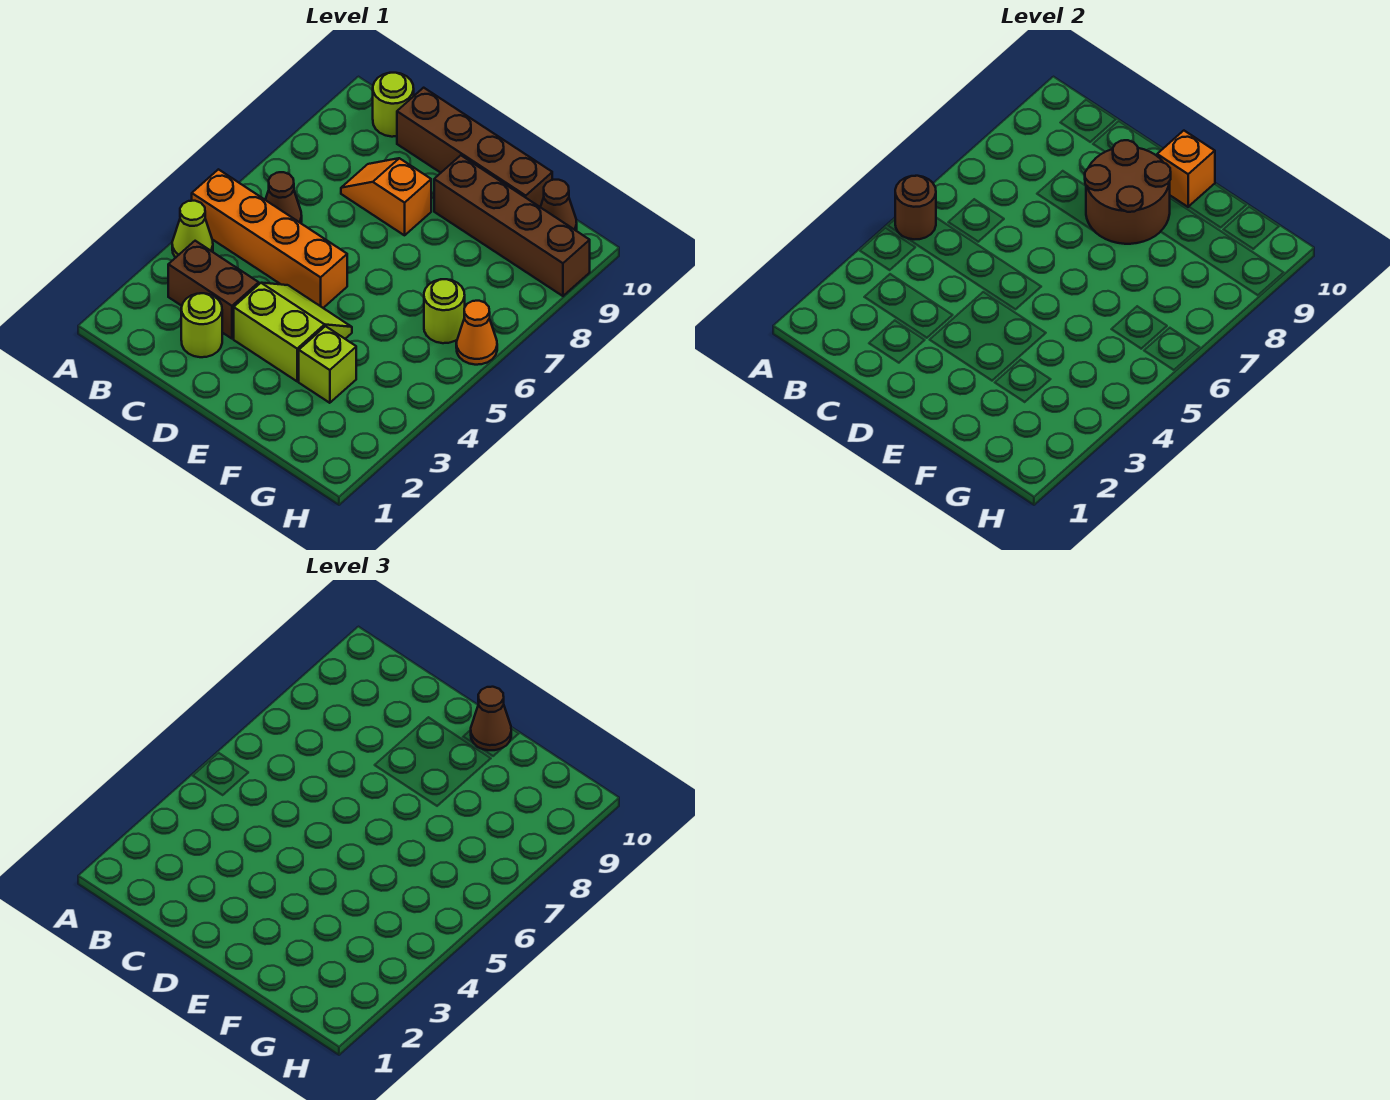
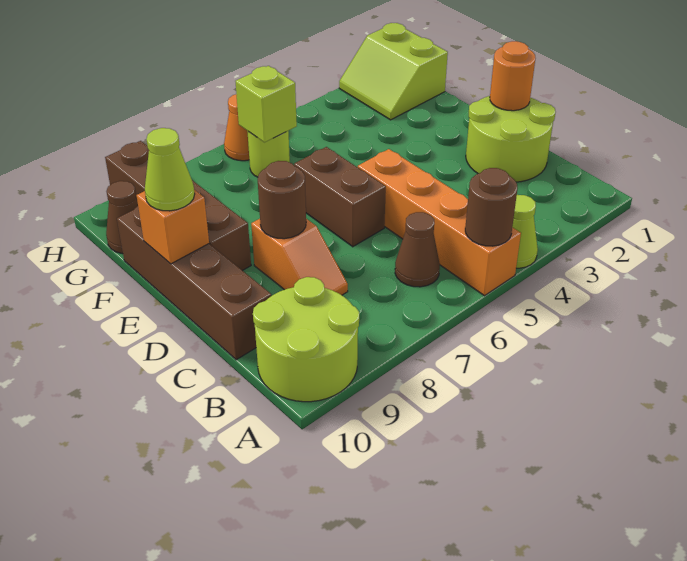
brown 1x2 brick [168,241,259,339] -> brown 1x2 brick moved to [294,147,386,247]
lime 1x1 round brick [373,73,414,137] -> lime 2x2 round brick [253,277,359,402]
lime 1x1 round brick [181,293,222,357] -> lime 2x2 round brick [466,96,555,182]
none -> orange 1x1 round brick [490,41,535,111]
lime 2x2 slope [234,283,352,381] -> lime 2x2 slope moved to [339,23,448,120]
brown 2x2 round brick [1085,140,1171,244] -> brown 1x1 round brick [258,161,306,239]
brown 1x1 cone [471,687,511,750] -> lime 1x1 cone [145,128,195,211]
lime 1x1 brick [299,326,356,403] -> lime 1x1 brick moved to [235,66,297,142]

